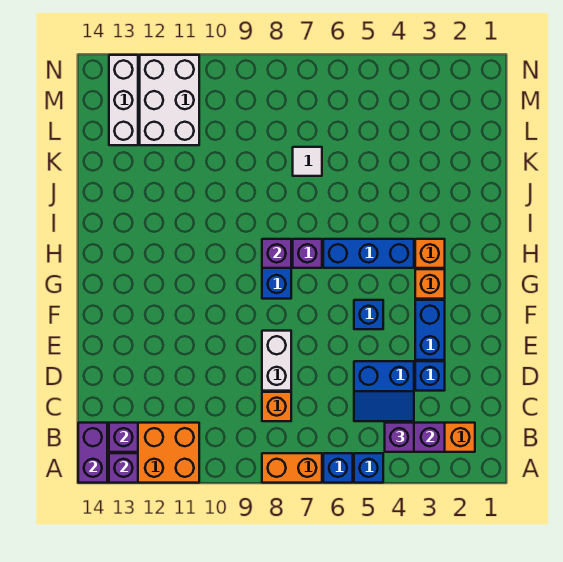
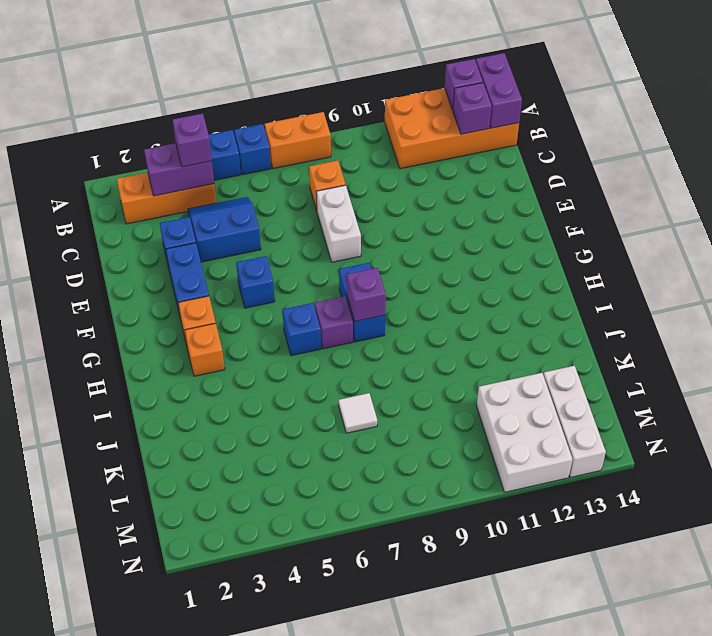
blue 1x3 brick [323,239,414,268] -> blue 1x1 brick [283,303,321,356]

